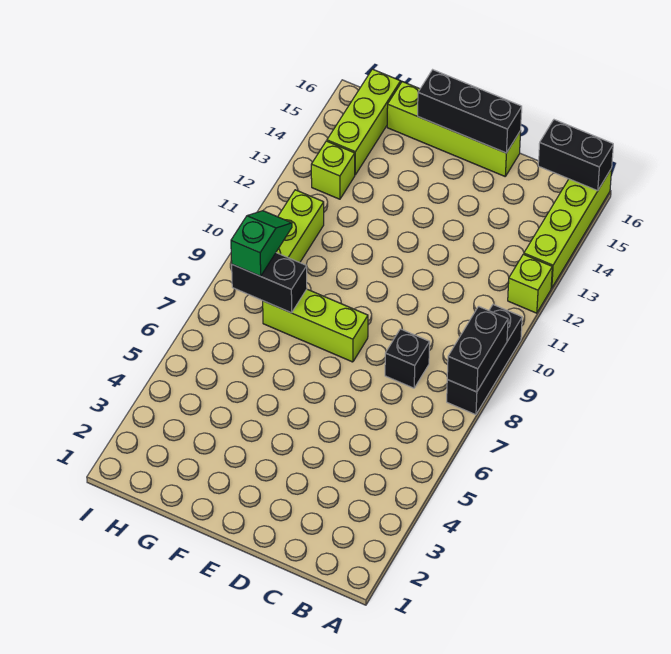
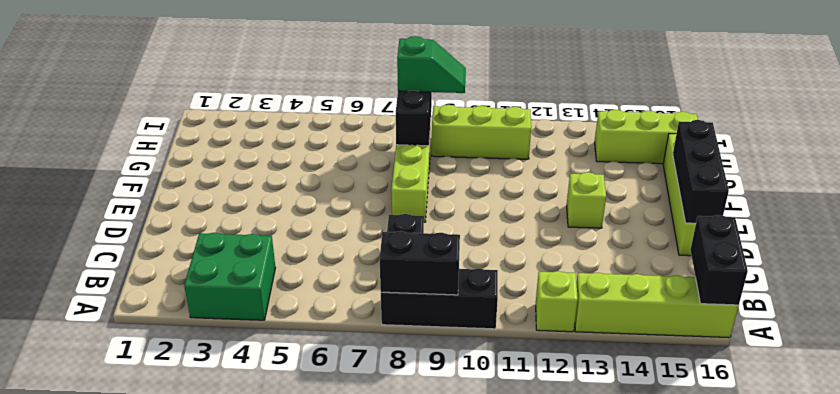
none -> green 2x2 brick [184,233,276,320]
lime 1x1 brick [311,141,355,199] -> lime 1x1 brick moved to [567,172,606,228]

